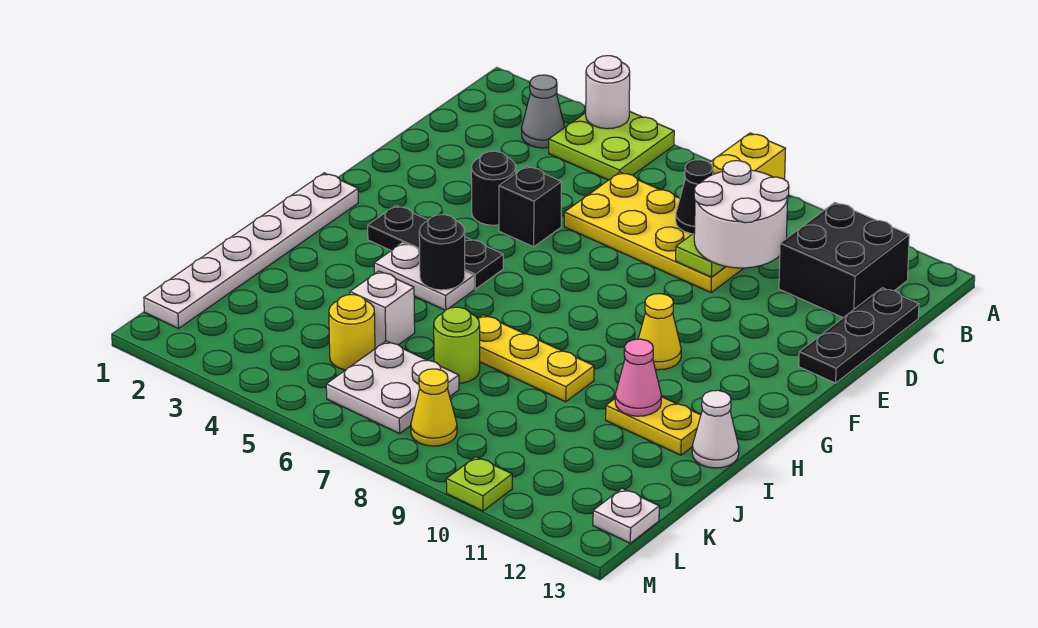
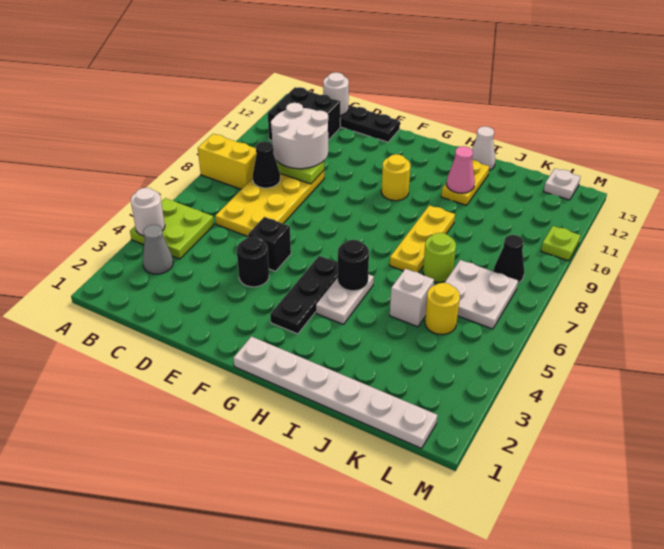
none -> white 1x1 round brick [323,72,349,115]
yellow 1x1 cone [638,294,681,370] -> yellow 1x1 round brick [381,154,410,201]
yellow 1x1 cone [411,369,457,446] -> black 1x1 cone [494,235,524,283]

